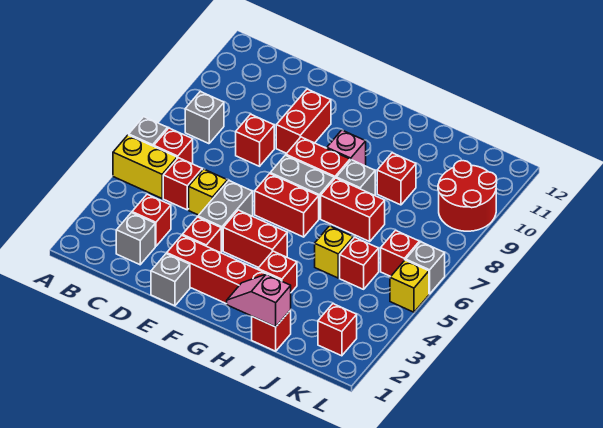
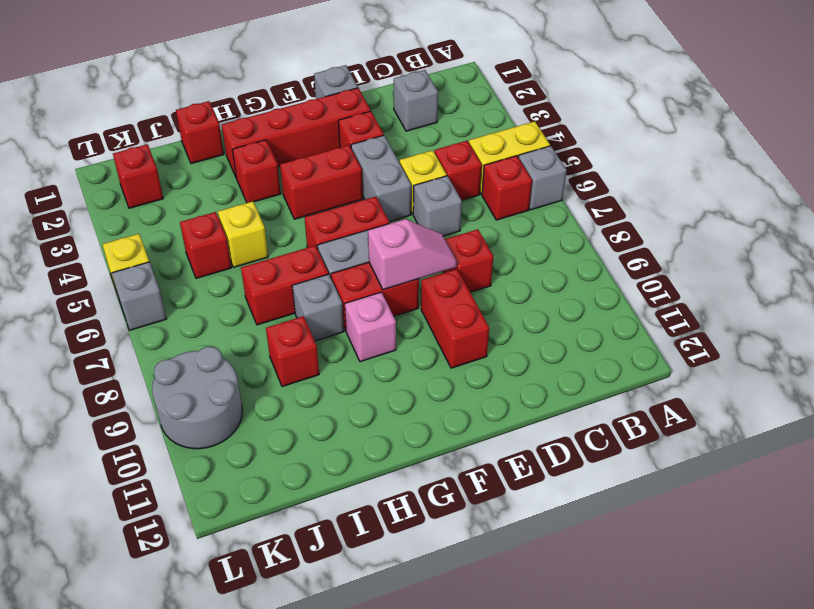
grey 1x1 brick [185,92,224,144] -> grey 1x1 brick moved to [413,176,462,236]
red 1x1 brick [132,194,171,246] -> none
pink 1x2 slope [227,274,291,327] -> pink 1x2 slope moved to [368,219,457,290]
red 1x1 brick [381,230,419,276] -> none
red 2x2 round brick [438,161,497,231] -> grey 2x2 round brick [152,347,242,449]

